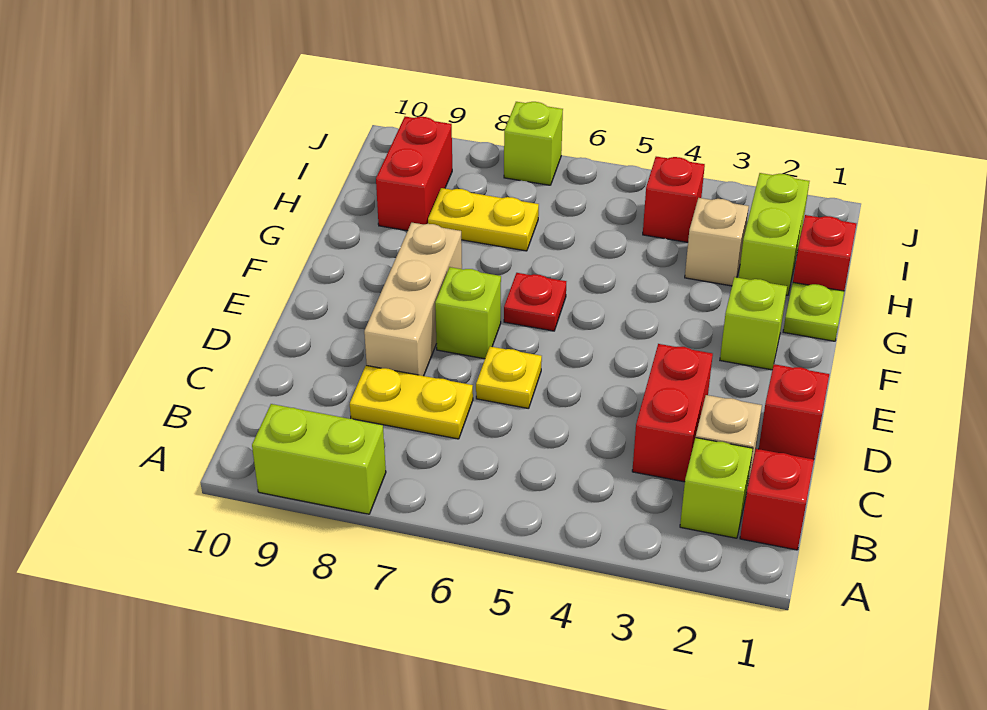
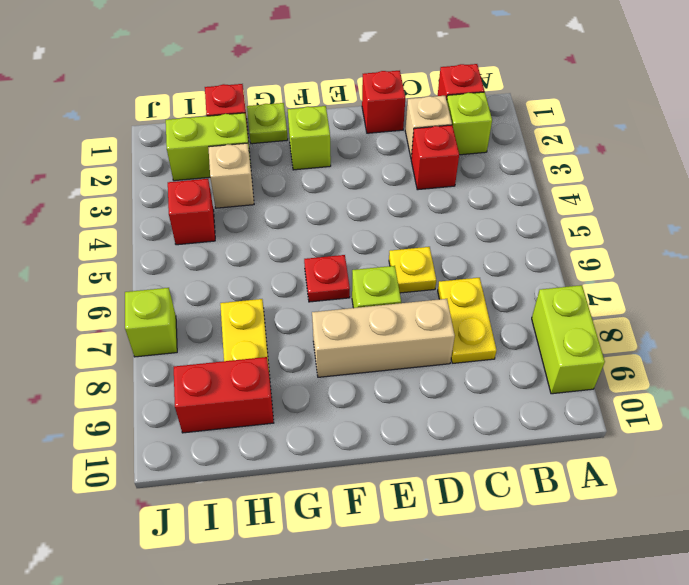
red 1x2 brick [632,344,713,482] -> red 1x1 brick [411,125,459,190]

